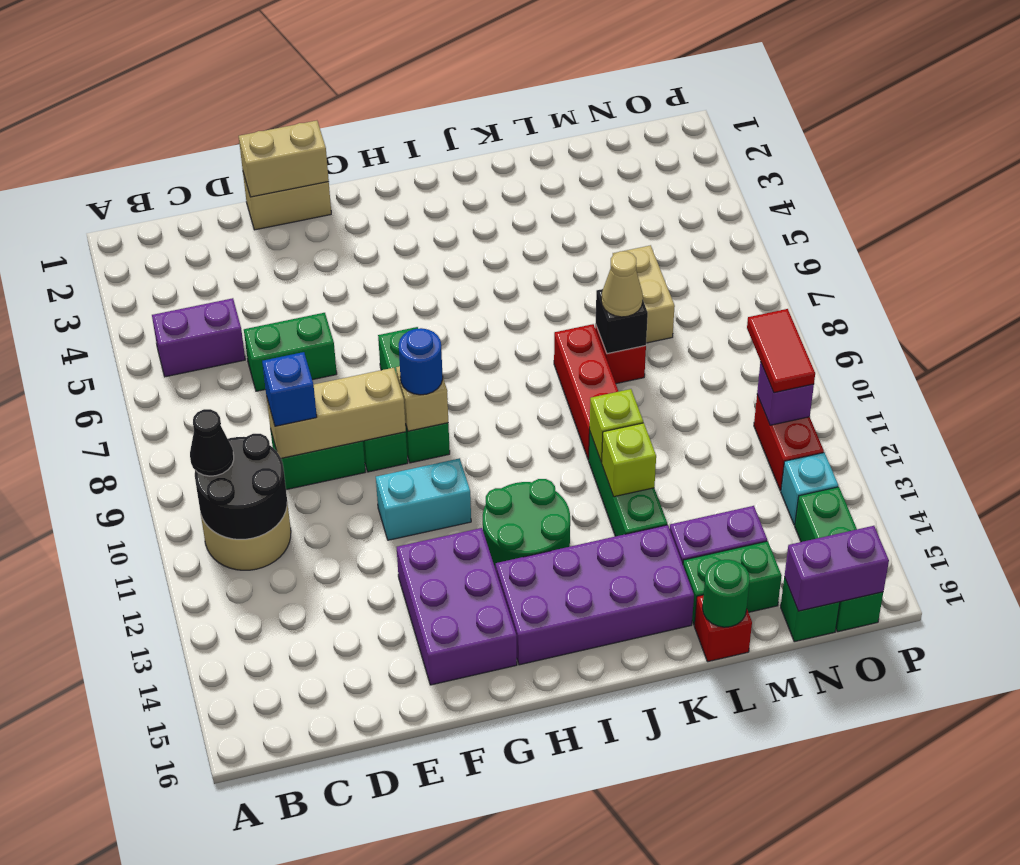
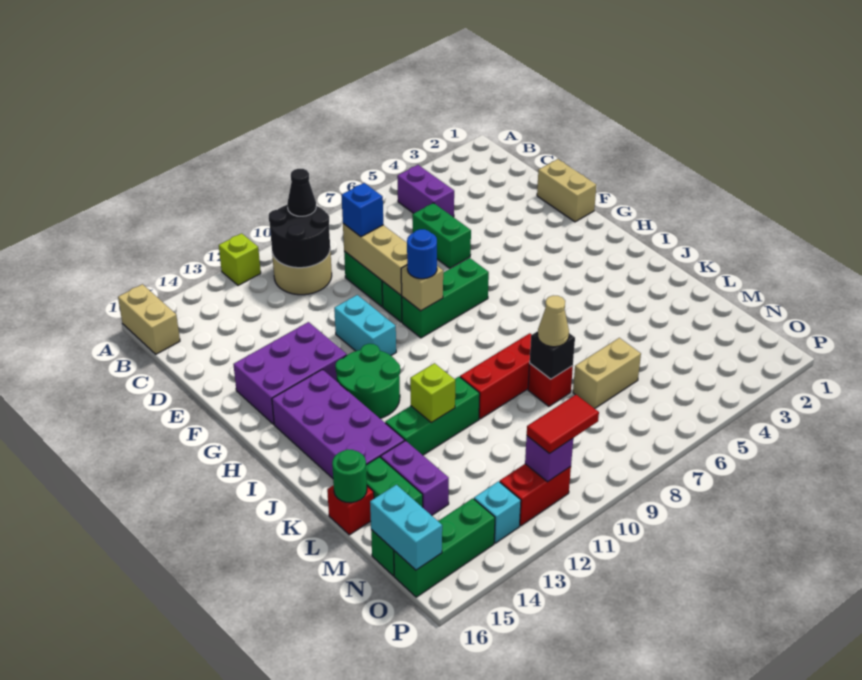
tan 1x2 brick [239,121,329,197] -> tan 1x2 brick moved to [118,284,180,354]
lime 1x1 brick [590,389,643,462] -> lime 1x1 brick moved to [219,233,261,285]
purple 1x2 brick [784,526,889,611] -> cyan 1x2 brick [370,485,442,570]

